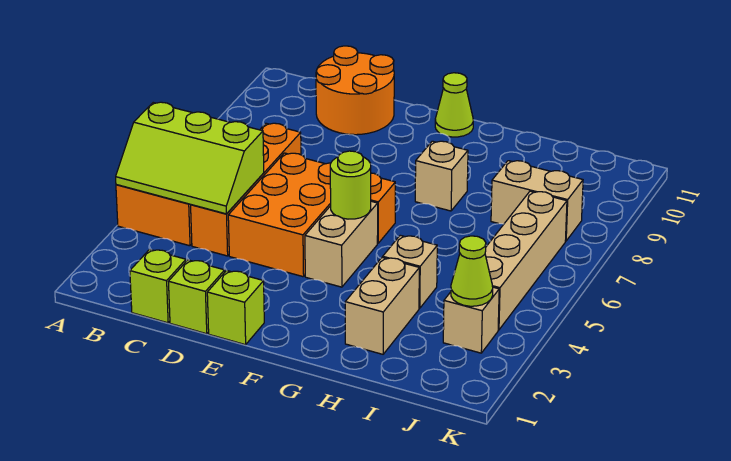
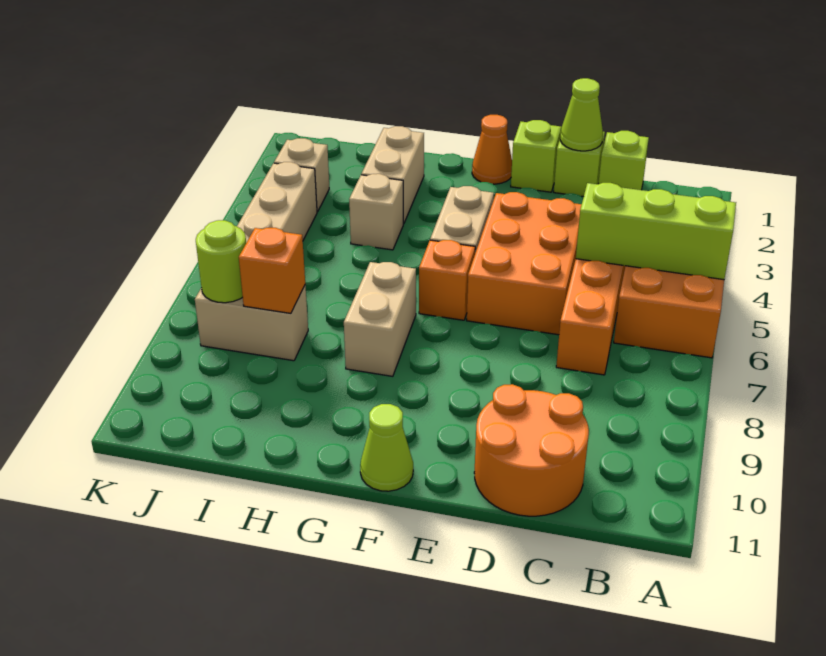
none -> orange 1x1 cone [472,115,512,184]
lime 1x1 round brick [330,151,371,219] -> lime 1x1 round brick moved to [196,220,246,303]
tan 1x1 brick [415,141,468,211] -> tan 1x2 brick [344,262,416,376]
none -> orange 1x1 brick [239,228,305,313]
lime 1x1 cone [451,236,493,306] -> lime 1x1 cone moved to [560,78,603,151]

